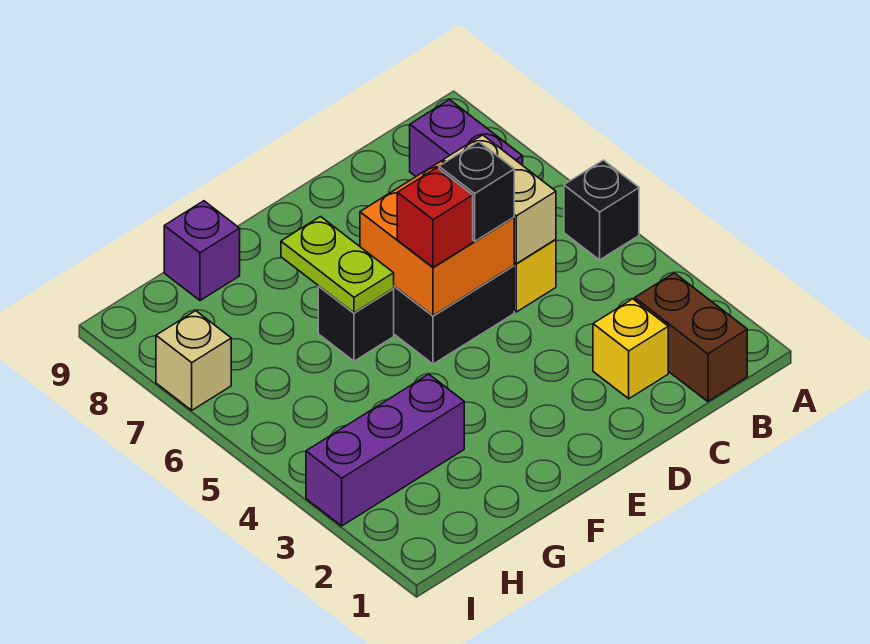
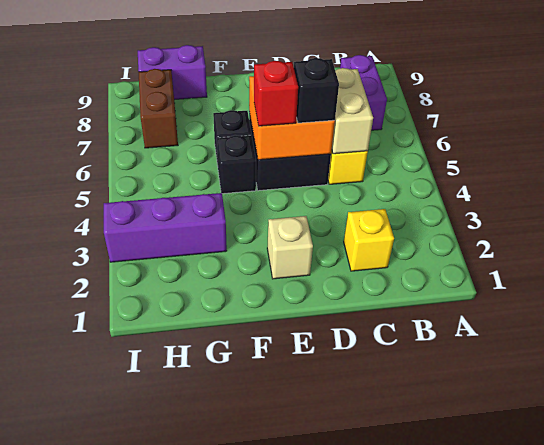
black 1x1 brick [564,160,639,260] -> black 1x1 brick moved to [217,135,256,194]
brown 1x2 brick [635,273,747,402] -> brown 1x2 brick moved to [139,69,178,148]
lime 1x2 plate [281,217,394,313] -> none
purple 1x1 brick [164,201,240,301] -> purple 1x2 brick [138,45,207,100]
tan 1x1 brick [156,311,231,410] -> tan 1x1 brick moved to [267,216,313,279]

